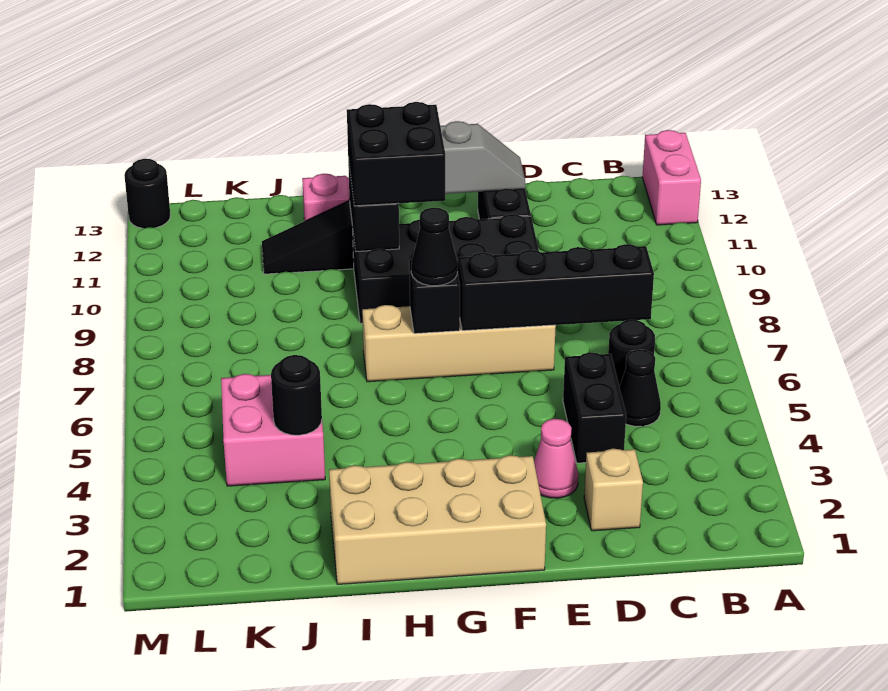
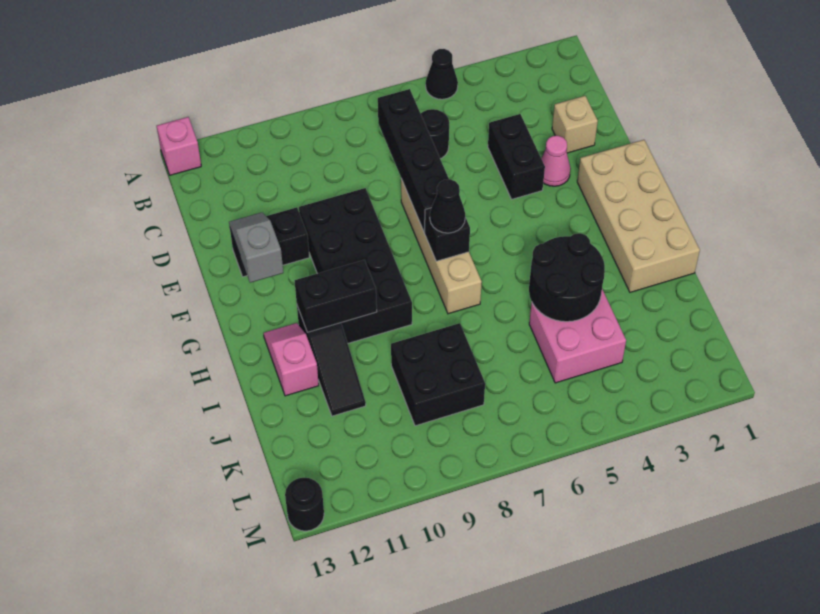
pink 1x2 brick [642,130,701,225] -> pink 1x1 brick [157,117,201,175]
black 1x1 cone [619,349,661,426] -> black 1x1 cone moved to [426,49,458,99]
black 1x2 brick [563,352,626,463] -> black 1x2 brick turned to [488,114,545,199]
black 2x2 brick [347,102,445,206] -> black 2x2 brick moved to [391,323,485,426]
black 1x1 round brick [271,355,322,435] -> black 2x2 round brick [529,233,605,322]

